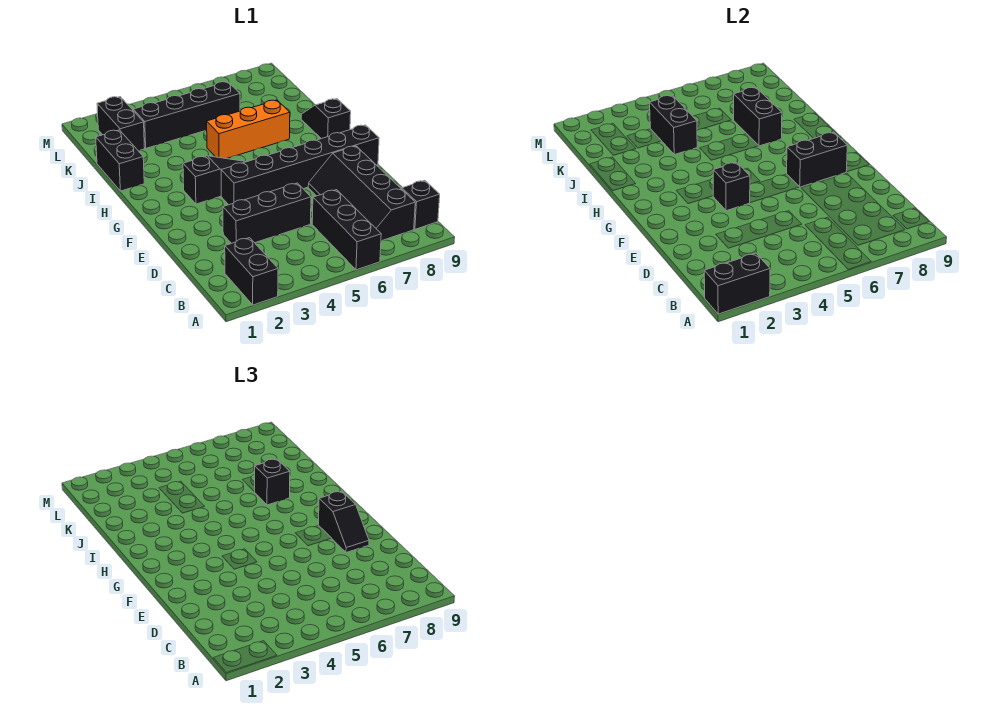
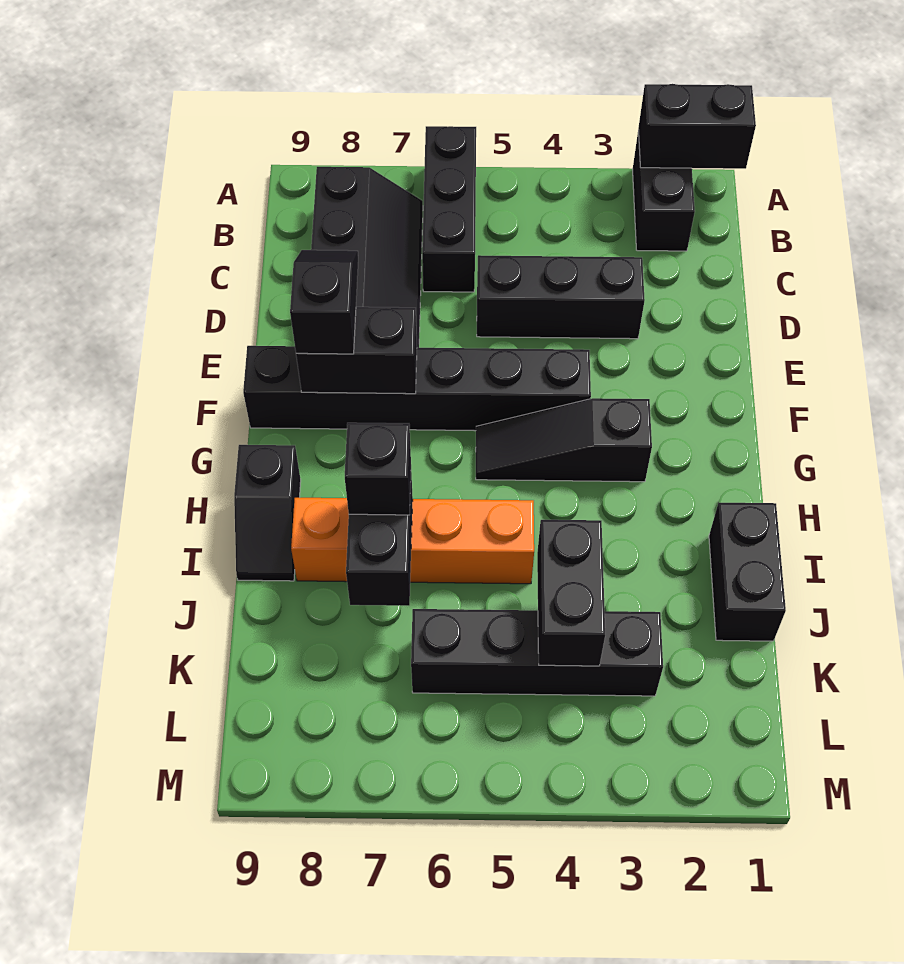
black 1x1 brick [402,180,440,229] -> none
black 1x1 brick [713,162,750,211] -> none
orange 1x3 brick [207,100,290,159] -> orange 1x4 brick [291,498,534,584]
black 1x2 brick [97,97,145,151] -> none

